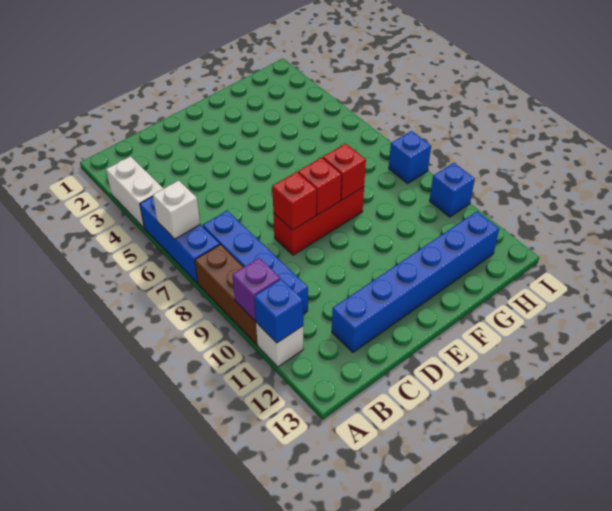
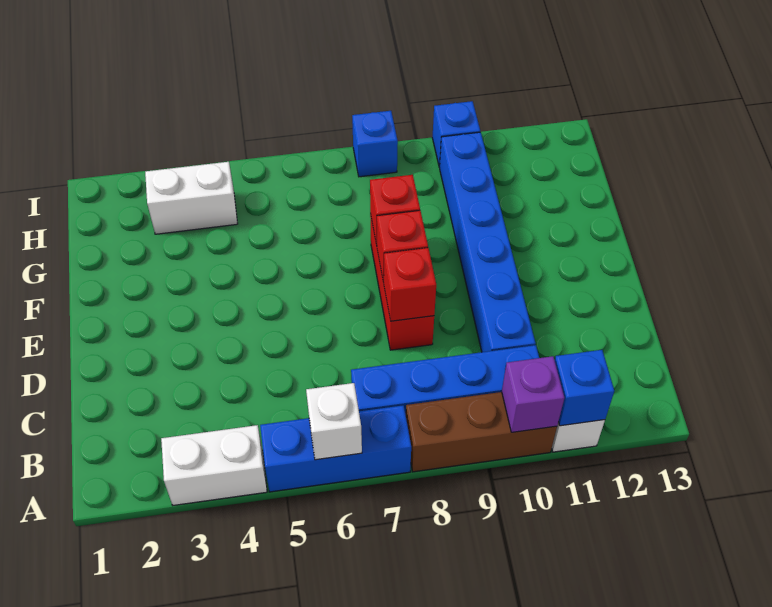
blue 1x6 brick [332,211,499,352] -> blue 1x6 brick moved to [440,132,535,352]
none -> white 1x2 brick [145,162,238,234]

